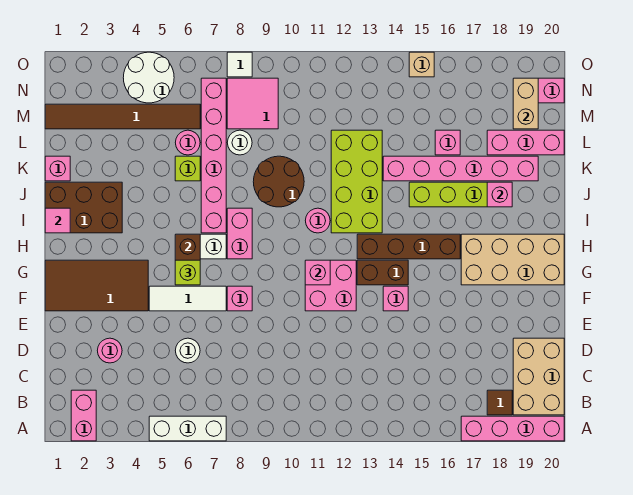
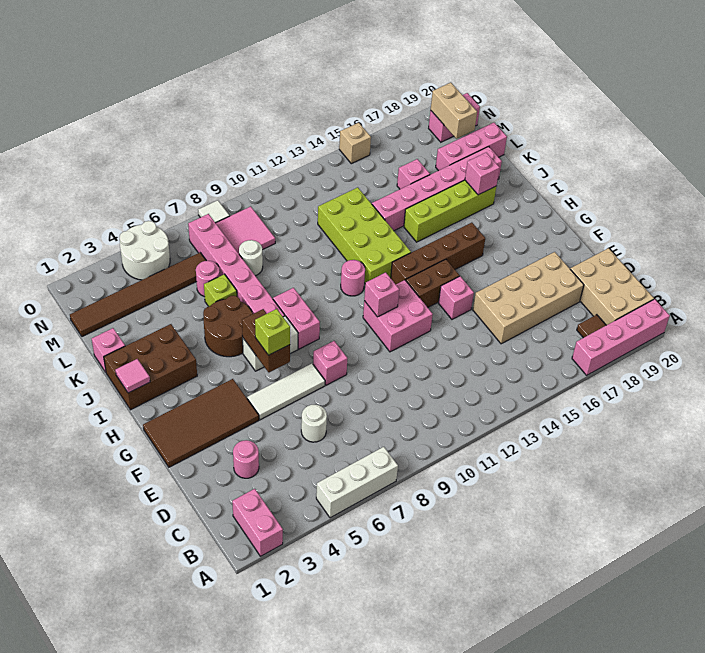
tan 2x4 brick [461,234,564,285] -> tan 2x4 brick moved to [473,252,584,344]
brown 2x2 round brick [253,156,304,207] -> brown 2x2 round brick moved to [203,296,253,357]

